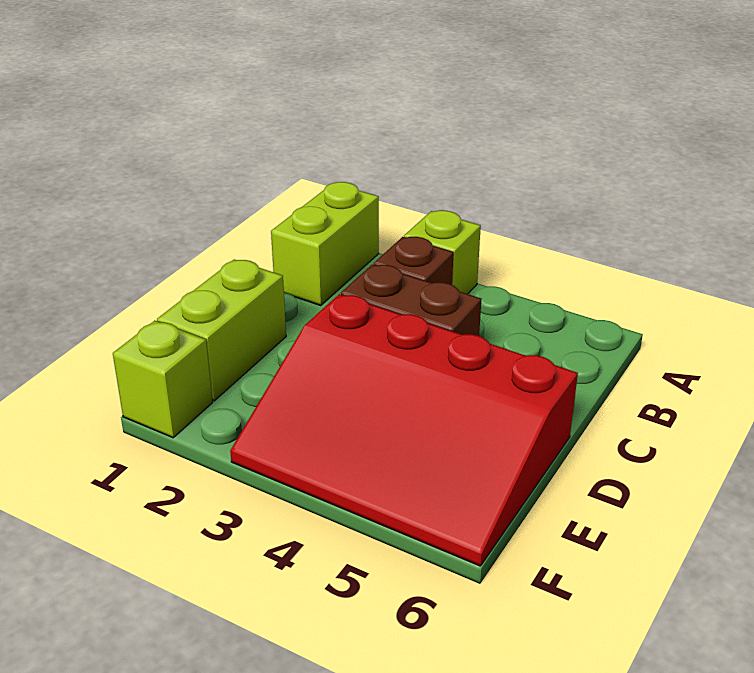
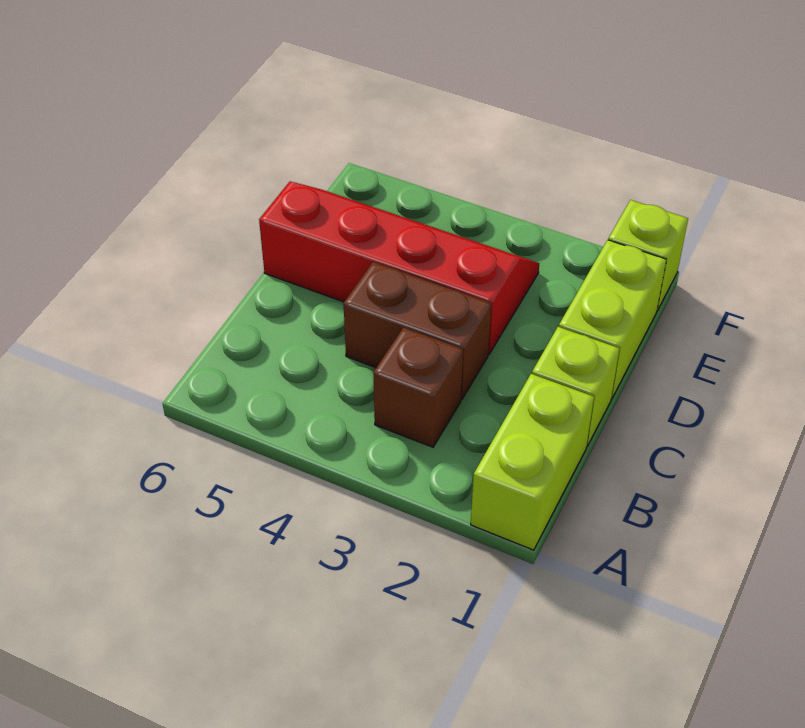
lime 1x1 brick [404,210,481,294] -> lime 1x1 brick moved to [532,327,620,446]
red 3x4 slope [230,294,578,566] -> red 2x4 slope [259,182,539,354]

